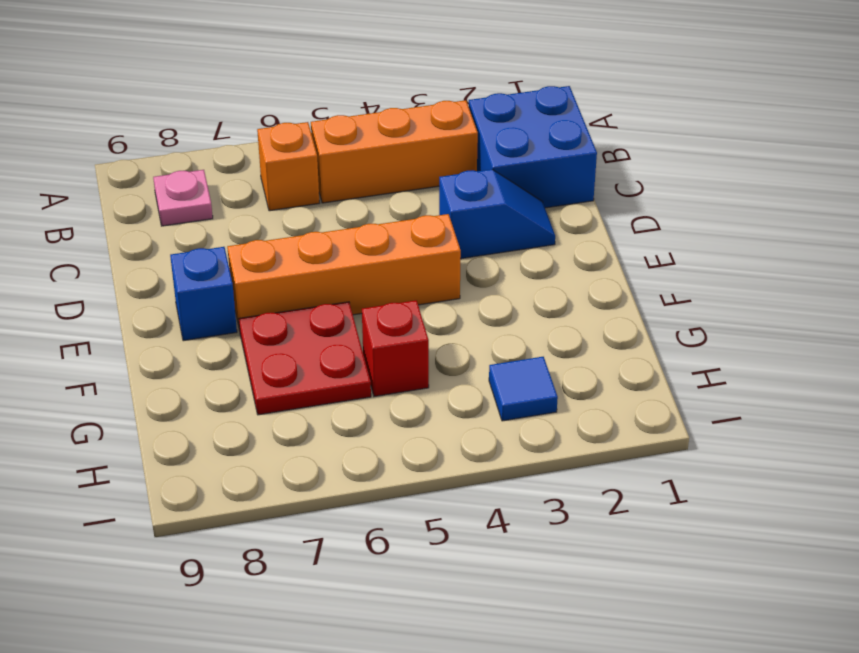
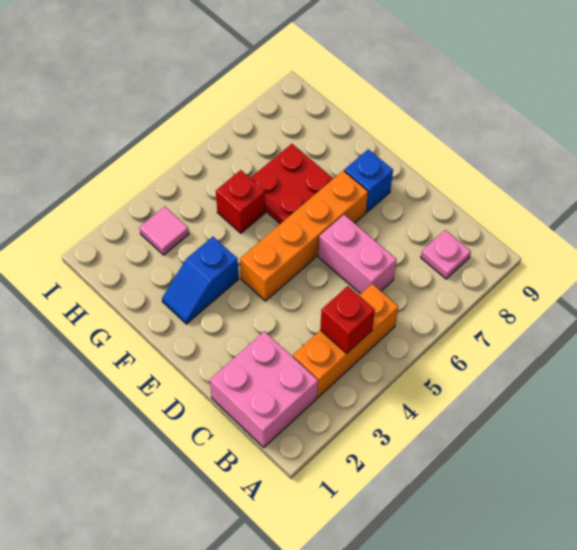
blue 2x2 brick [469,86,597,208] -> pink 2x2 brick [210,331,318,447]
none -> red 1x1 brick [320,286,375,354]
orange 1x1 brick [257,122,319,211] -> none
none -> pink 1x2 brick [318,215,397,294]
blue 1x2 slope [439,169,555,259] -> blue 1x2 slope moved to [162,237,239,324]
blue 1x1 tile [489,357,558,421] -> pink 1x1 tile [140,207,189,255]

